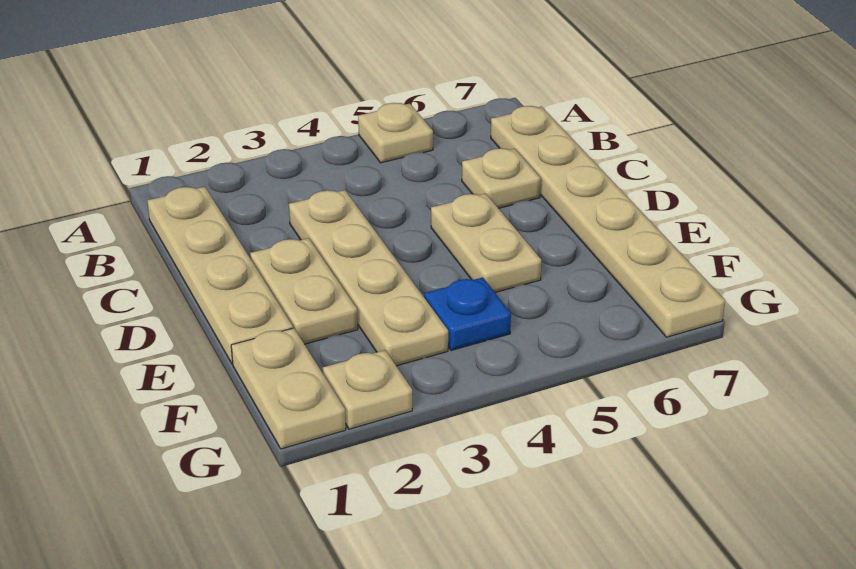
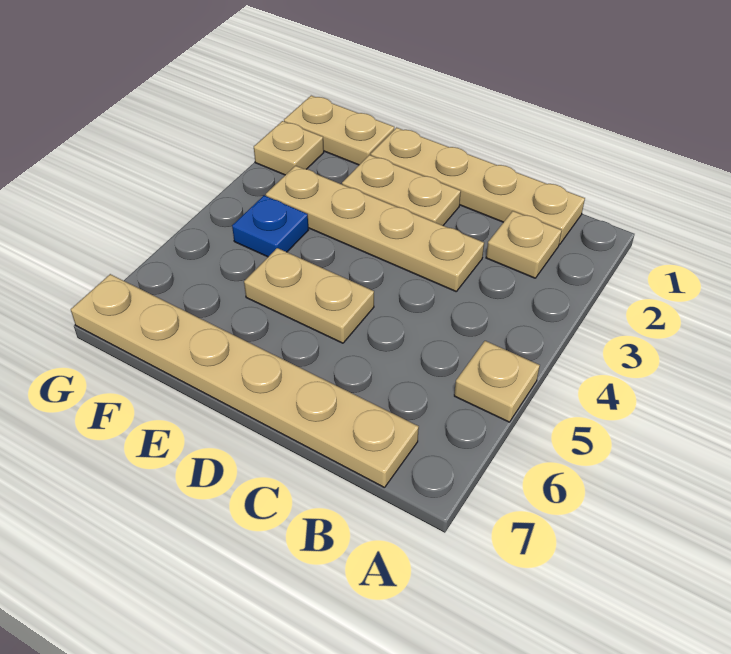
tan 1x1 plate [462,148,541,208] -> tan 1x1 plate moved to [486,211,562,278]

